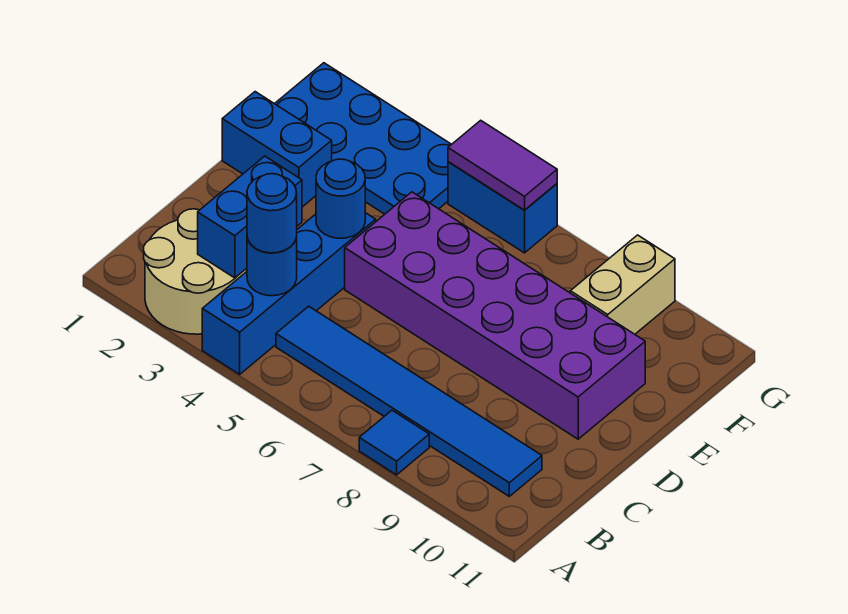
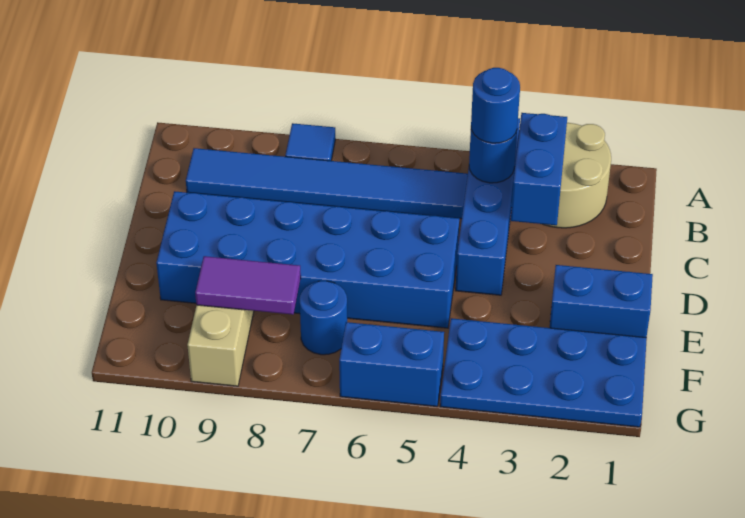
blue 1x1 round brick [316,159,365,238] -> blue 1x1 round brick moved to [300,281,347,355]
purple 2x6 brick [345,192,645,439] -> blue 2x6 brick [156,191,460,328]
purple 1x2 tile [448,120,557,210] -> purple 1x2 tile moved to [195,256,301,315]

